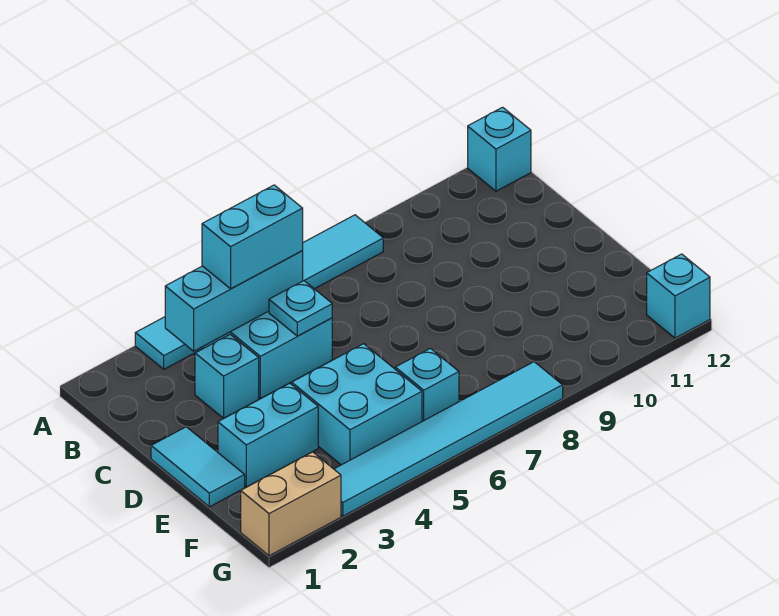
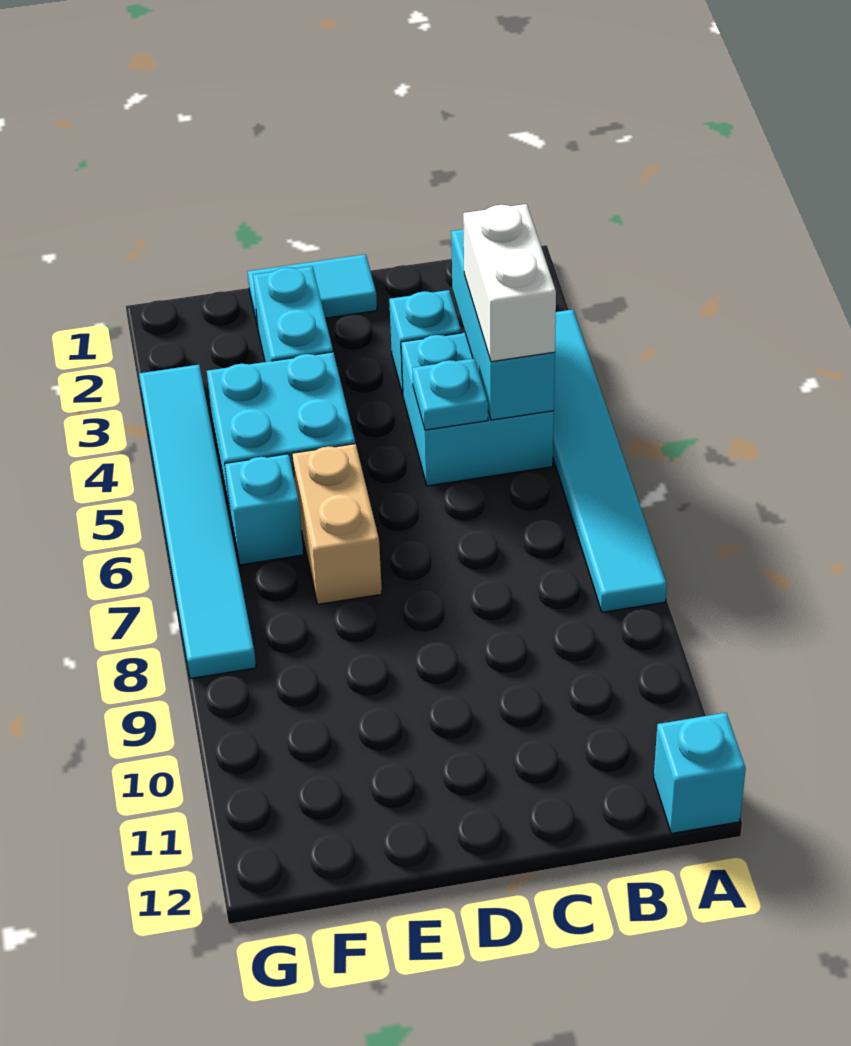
cyan 1x2 brick [202,185,303,289] -> white 1x2 brick [463,204,556,362]
tan 1x2 brick [241,452,341,556] -> tan 1x2 brick moved to [292,444,382,604]
cyan 1x1 brick [647,254,710,338] -> none

